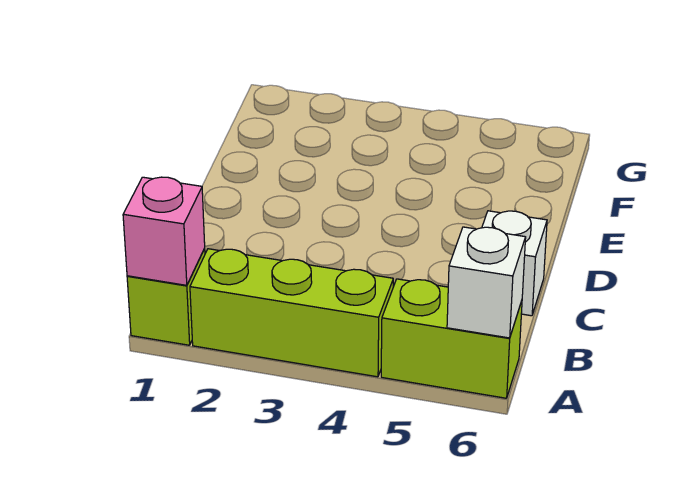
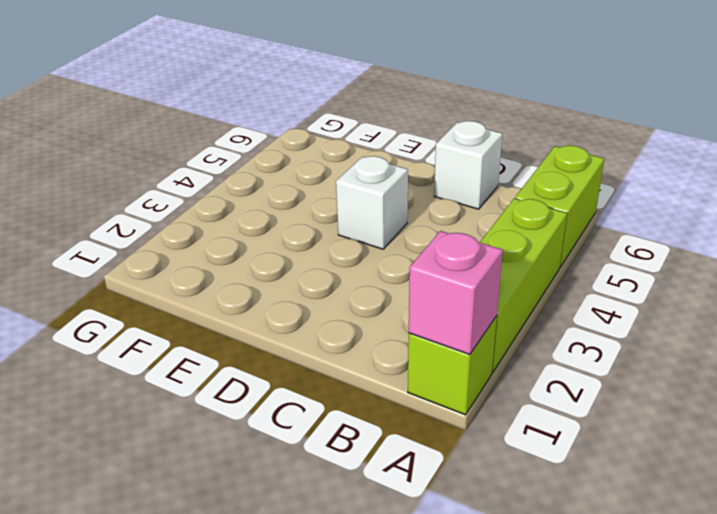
white 1x1 brick [447,227,526,338] -> white 1x1 brick moved to [336,156,408,249]

